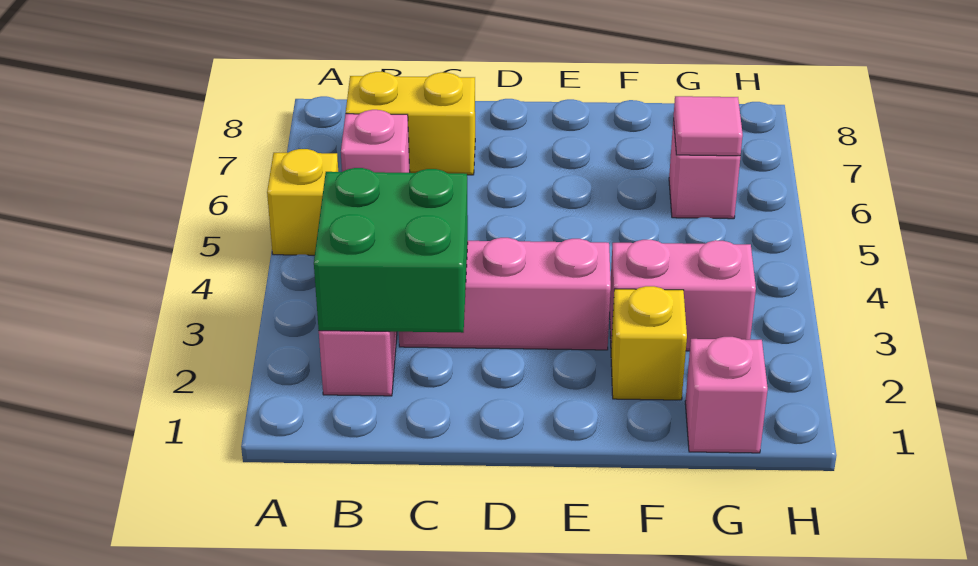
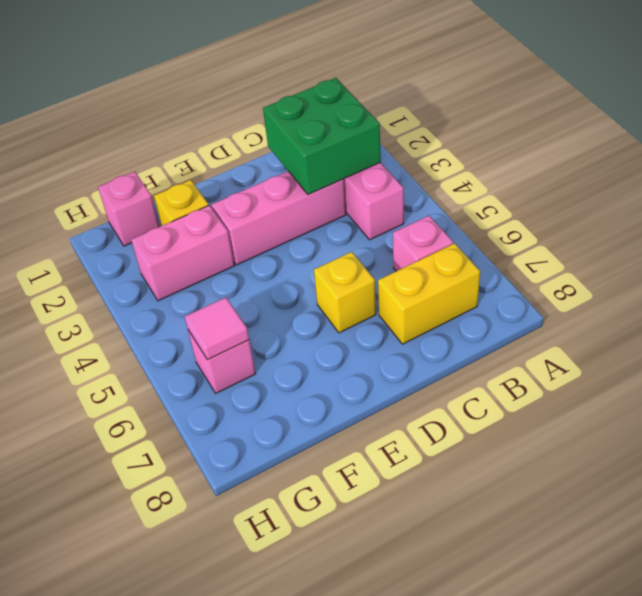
yellow 1x1 brick [267,149,338,255] -> yellow 1x1 brick moved to [314,252,376,333]

